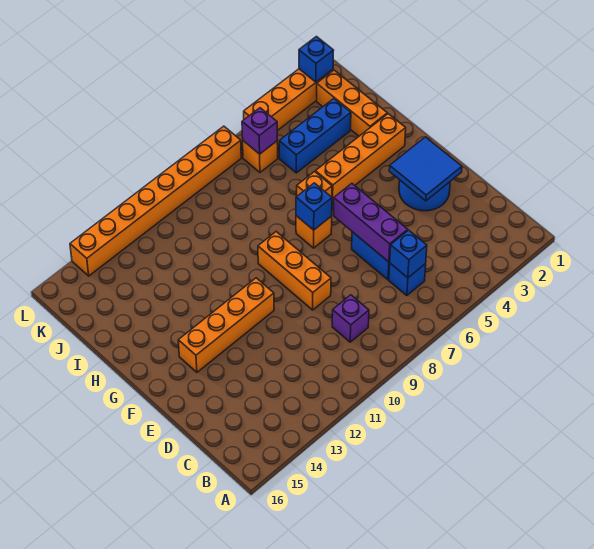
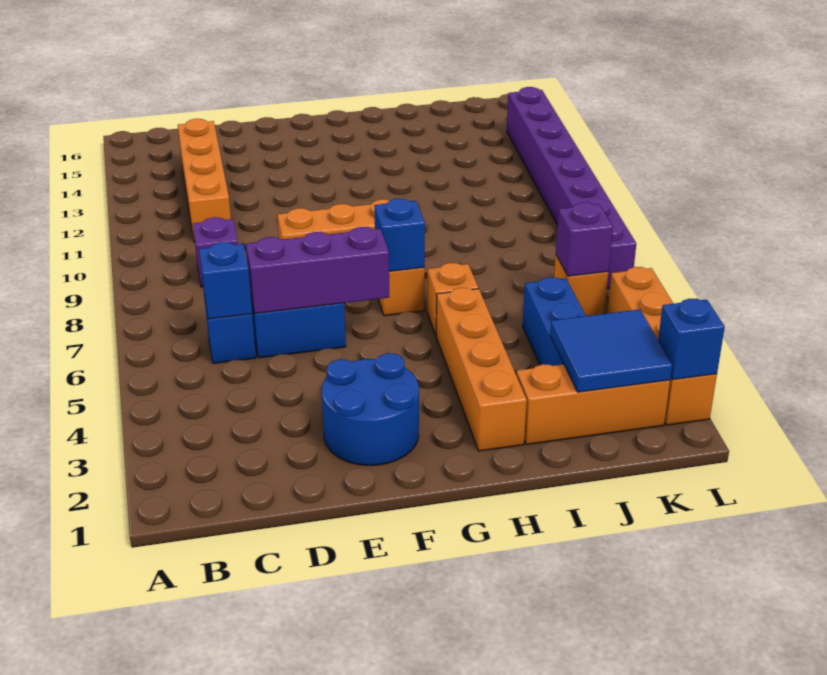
blue 2x2 tile [389,137,462,201] -> blue 2x2 tile moved to [550,309,672,392]
orange 1x4 brick [178,278,274,372] -> orange 1x4 brick moved to [178,119,231,242]
orange 1x8 brick [70,126,241,276] -> purple 1x8 brick [507,87,636,289]

